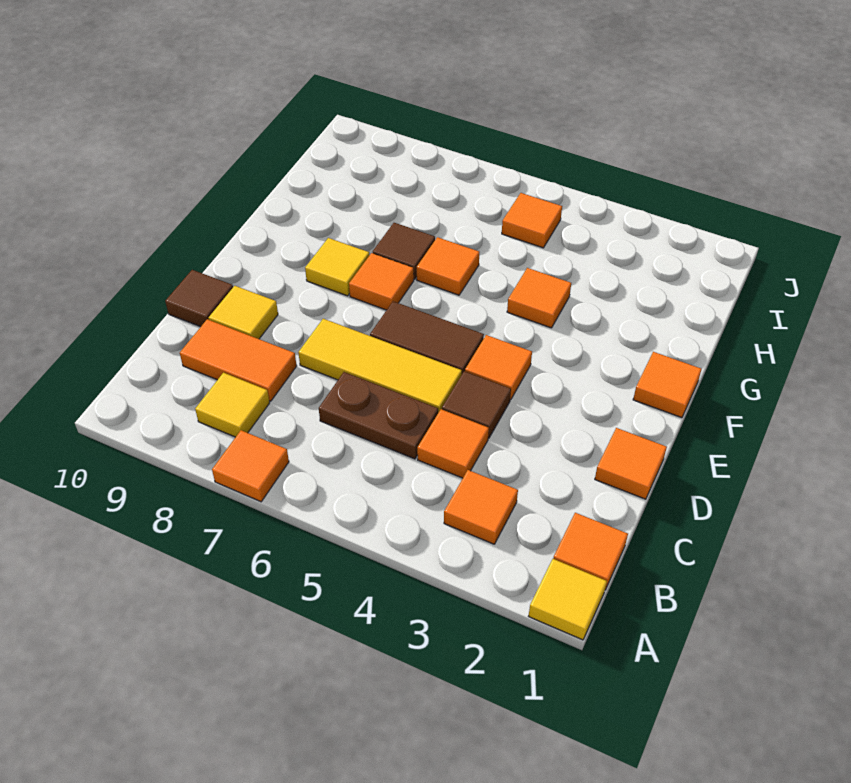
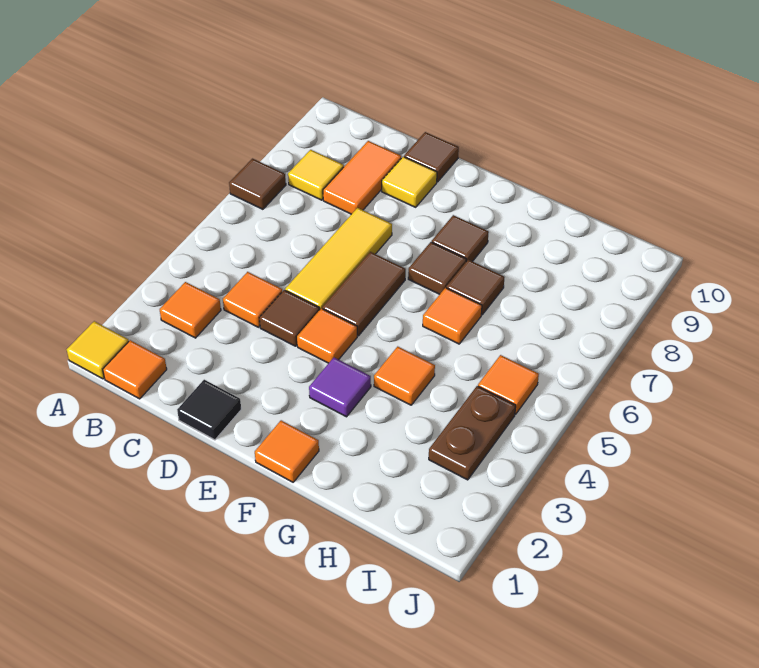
orange 1x1 tile [212,430,289,502] -> brown 1x1 tile [229,159,286,209]
brown 1x2 plate [319,372,438,459] -> brown 1x2 plate moved to [429,386,516,480]
orange 1x1 tile [595,428,667,499] -> black 1x1 tile [177,380,241,440]
none -> purple 1x1 tile [309,358,371,417]
orange 1x1 tile [349,253,414,310] -> brown 1x1 tile [408,242,466,294]
yellow 1x1 tile [305,238,369,296] -> brown 1x1 tile [432,215,489,262]

